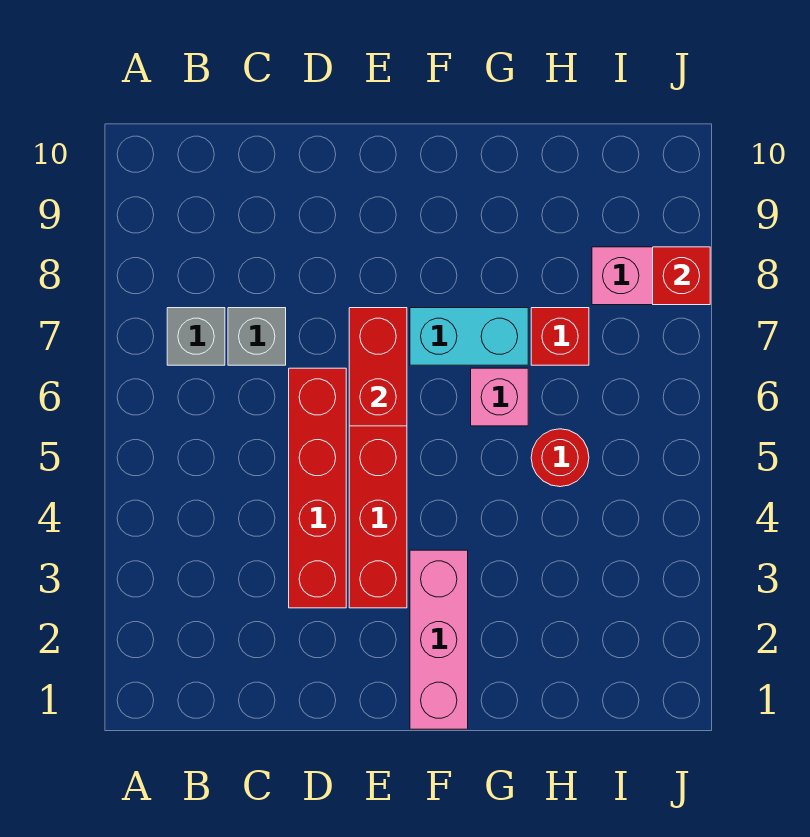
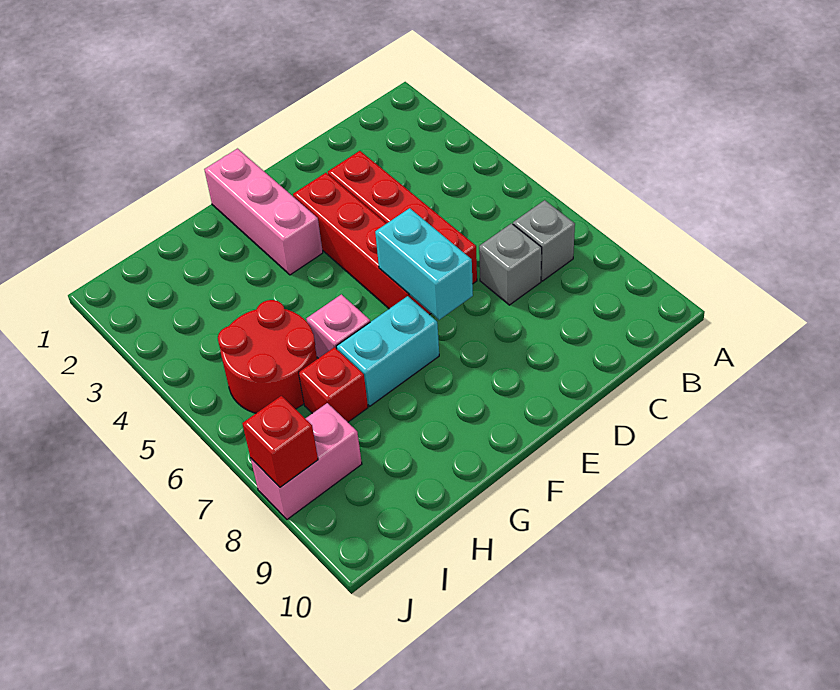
red 1x2 brick [349,308,407,426] -> cyan 1x2 brick [375,208,473,320]
red 1x1 round brick [531,429,589,487] -> red 2x2 round brick [218,300,317,413]

